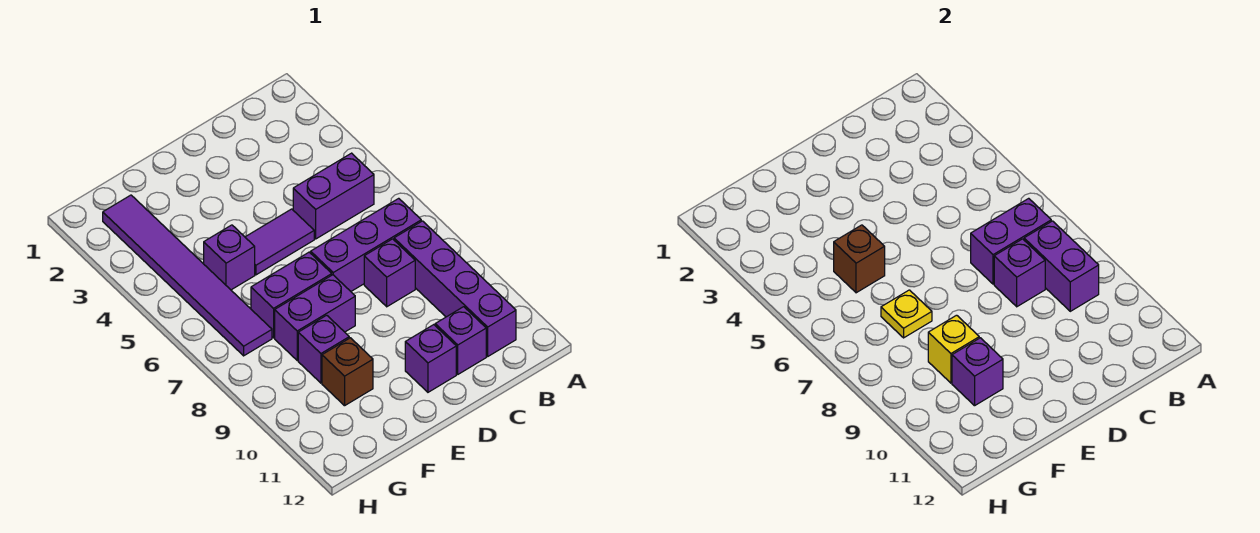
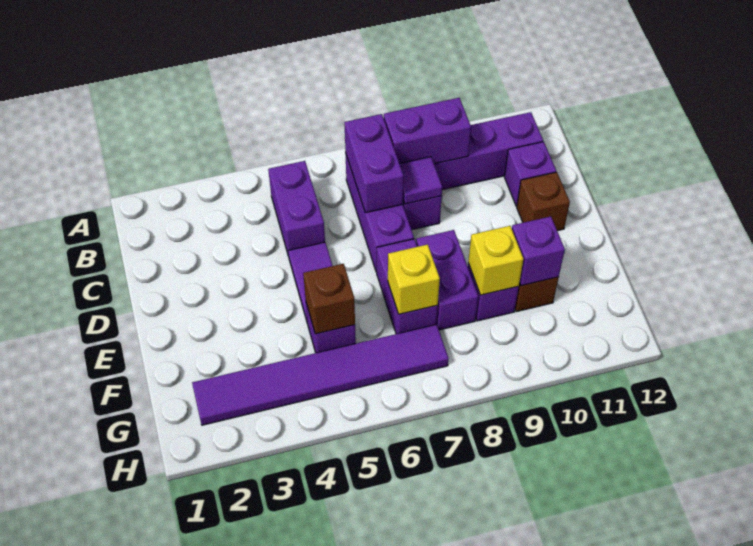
purple 1x1 brick [994,239,1045,307] -> purple 1x1 tile [400,157,442,204]
purple 1x1 brick [405,325,456,392] -> brown 1x1 brick [517,172,570,231]
yellow 1x1 plate [881,290,932,338] -> yellow 1x1 brick [388,244,440,314]

